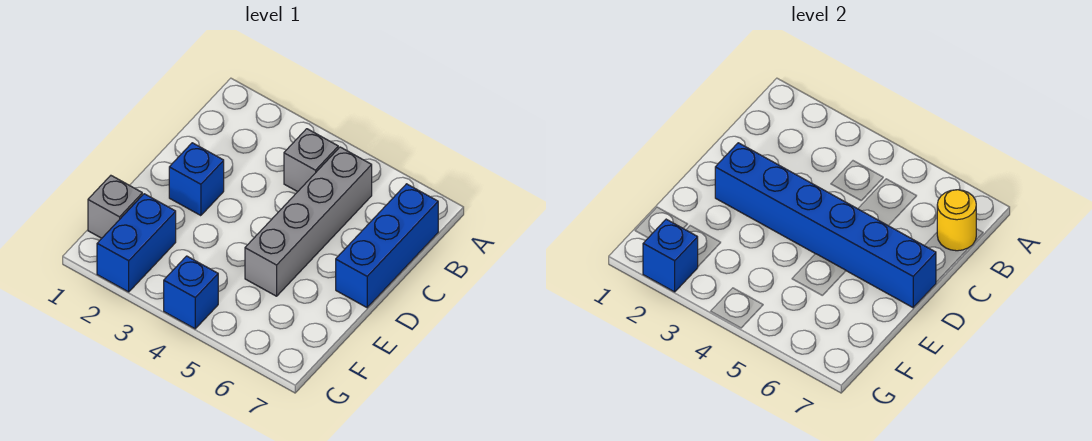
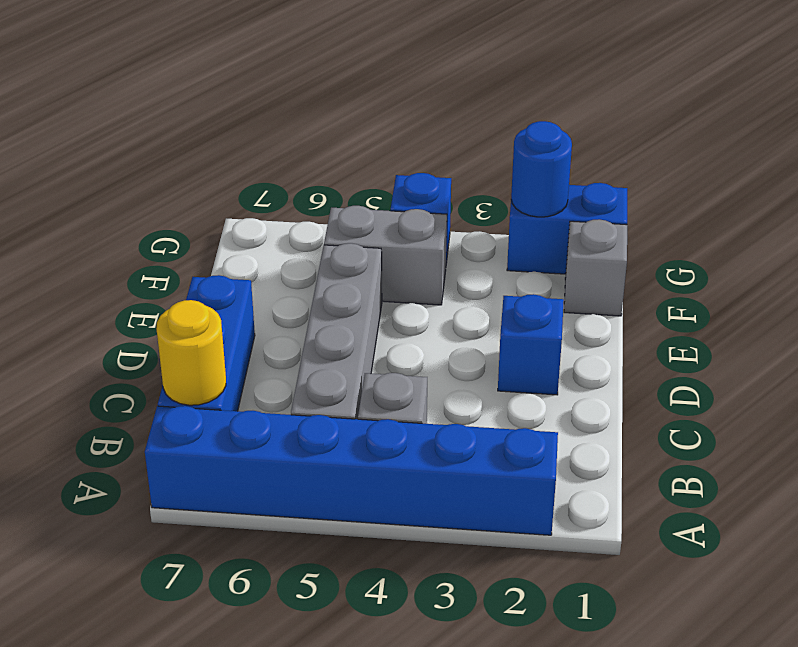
blue 1x6 brick [715,143,936,308] -> blue 1x6 brick moved to [145,406,558,535]
blue 1x2 brick [97,194,176,292] -> blue 1x2 brick turned to [507,183,627,274]
none -> grey 1x2 brick [324,206,447,305]
blue 1x1 brick [643,219,698,292] -> blue 1x1 round brick [511,121,572,217]

